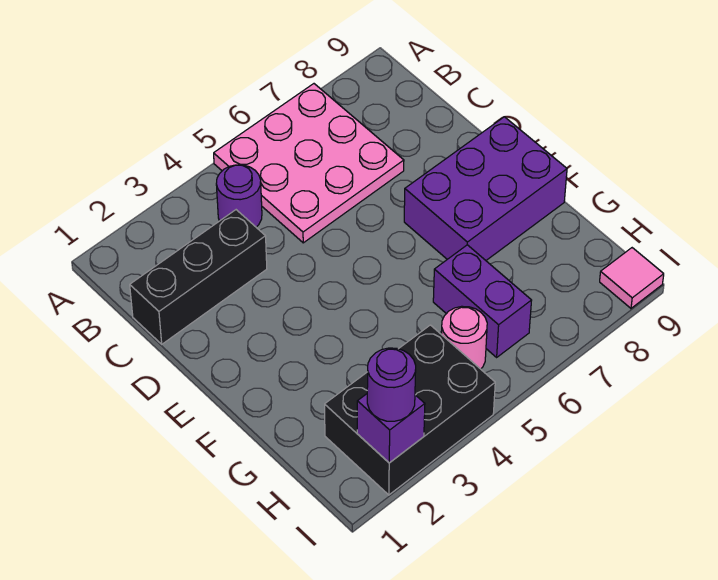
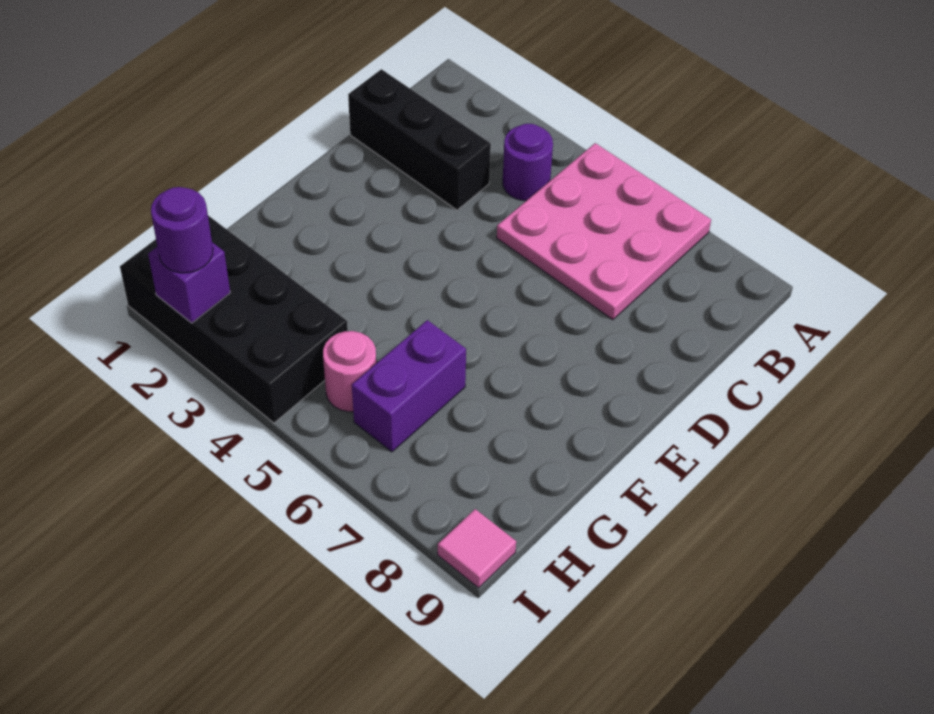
purple 2x3 brick [404,117,567,260] -> none
black 2x3 brick [325,325,495,495] -> black 2x4 brick [120,216,348,423]

